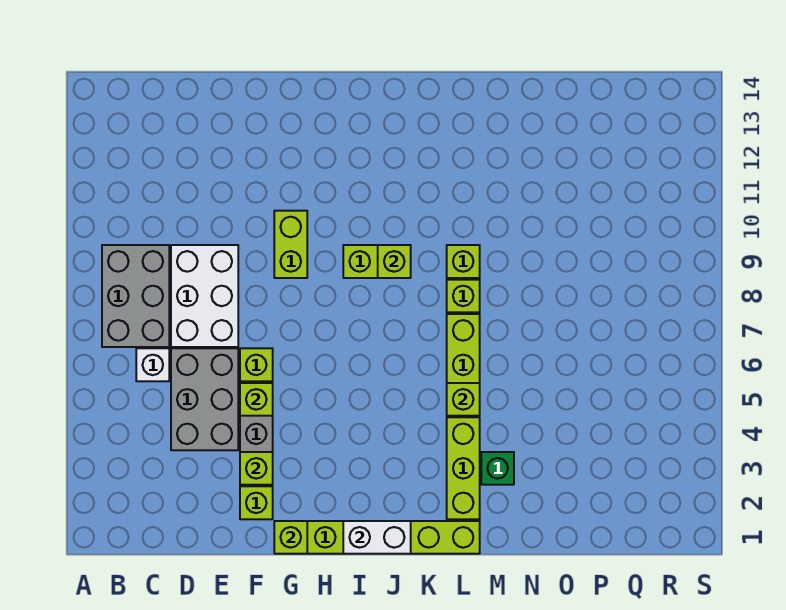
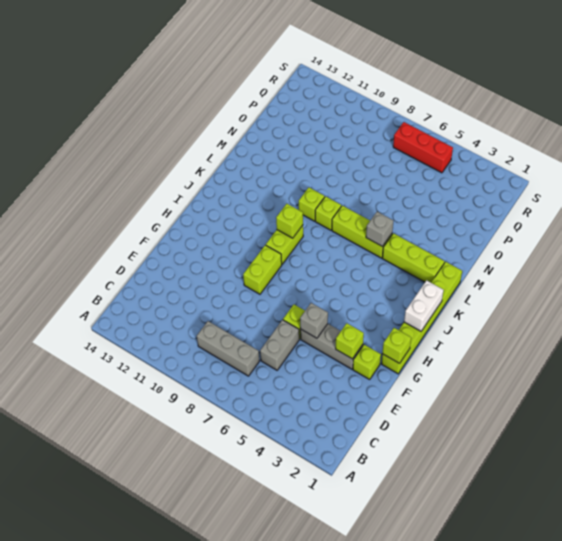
grey 2x3 brick [102,245,169,347] -> grey 1x3 brick [197,321,259,376]
white 1x1 brick [136,348,169,381] -> none
grey 2x3 brick [171,348,238,450] -> grey 1x2 brick [260,320,299,370]
white 2x3 brick [171,245,238,347] -> none
lime 1x1 brick [240,383,273,416] -> grey 1x1 brick [300,303,328,338]
lime 1x2 brick [274,211,307,278] -> lime 1x2 brick turned to [243,245,282,294]
lime 1x1 brick [447,383,480,416] -> grey 1x1 brick [366,212,393,246]
green 1x1 brick [481,452,514,485] -> none
none -> red 1x3 brick [393,122,453,173]

